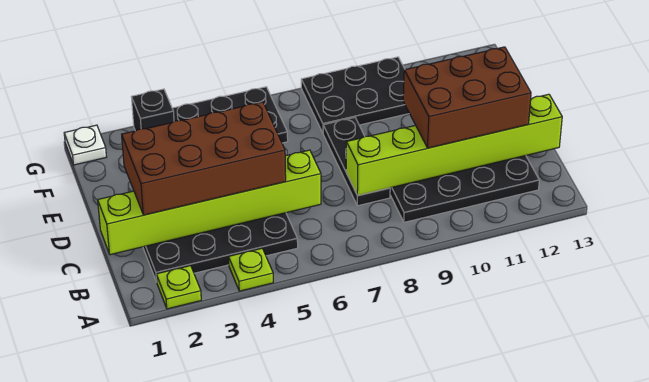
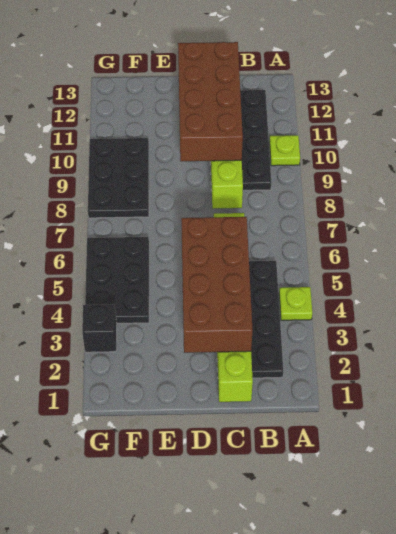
lime 1x1 plate [156,266,201,309] -> lime 1x1 plate moved to [269,135,300,166]
black 1x3 plate [323,118,390,206] -> none
brown 2x3 brick [403,47,531,148] -> brown 2x4 brick [178,42,243,161]
white 1x1 plate [64,125,106,165] -> none

